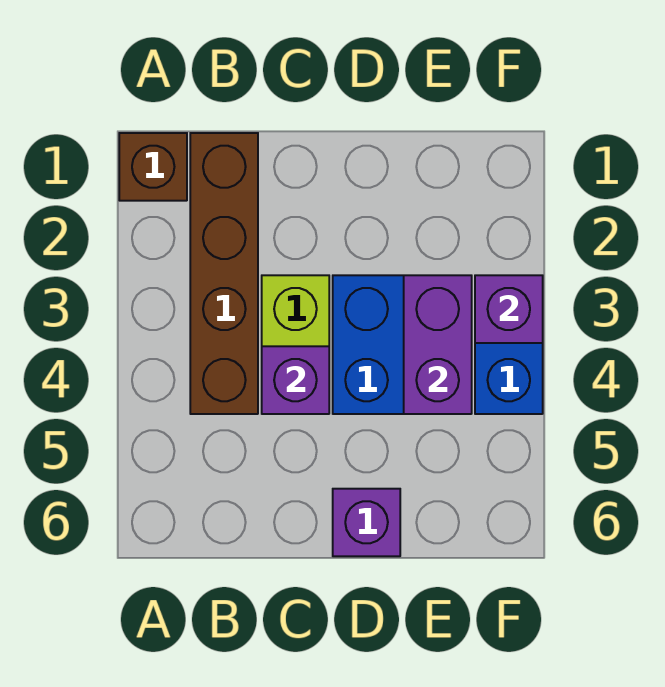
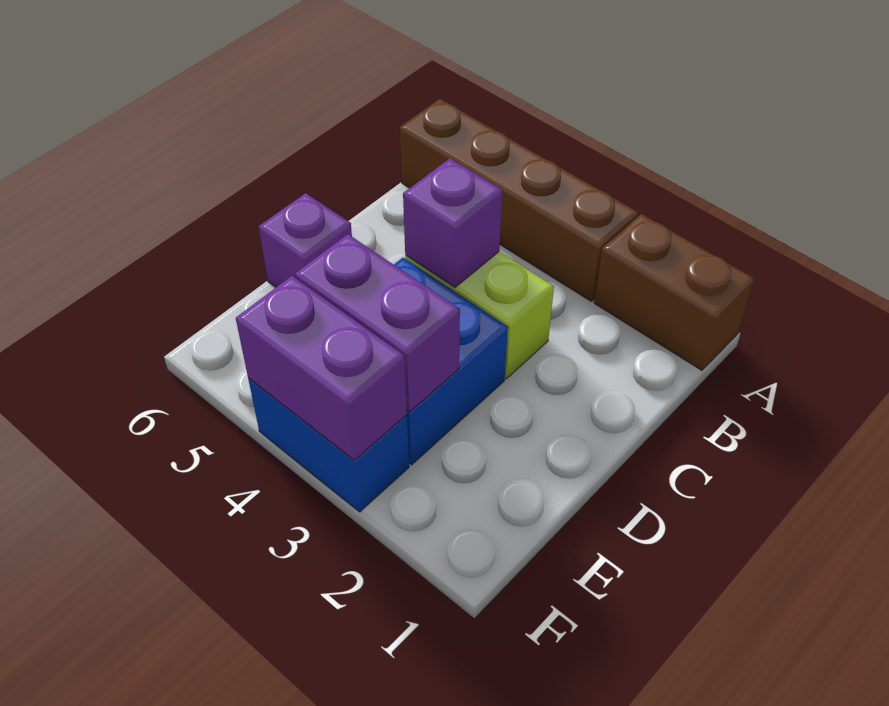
brown 1x1 brick [119,133,187,201] -> brown 1x2 brick [594,214,755,370]
brown 1x4 brick [190,133,258,414] -> brown 1x4 brick moved to [400,99,639,301]
purple 1x1 brick [475,275,543,343] -> purple 1x2 brick [236,276,407,460]

